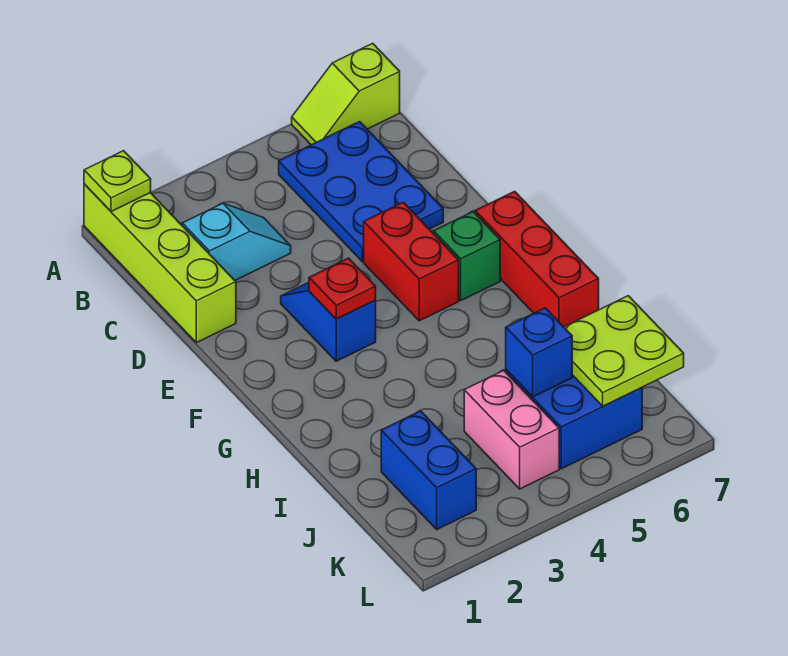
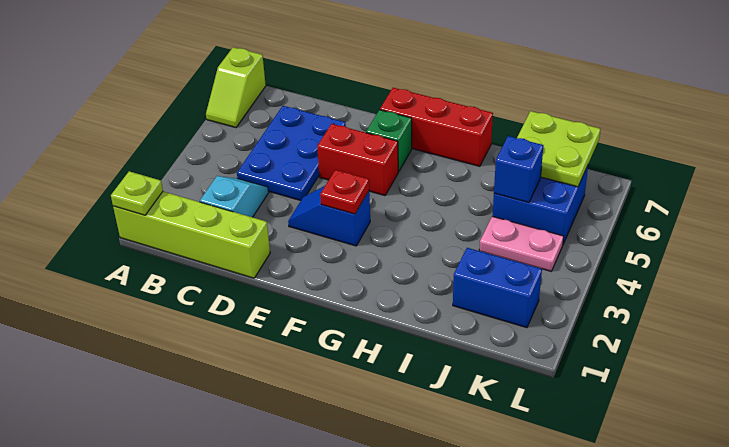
blue 2x3 plate [279,122,443,262] -> blue 2x3 plate turned to [237,106,346,201]
pink 1x2 brick [464,370,559,489] -> pink 1x2 plate [479,216,564,271]

